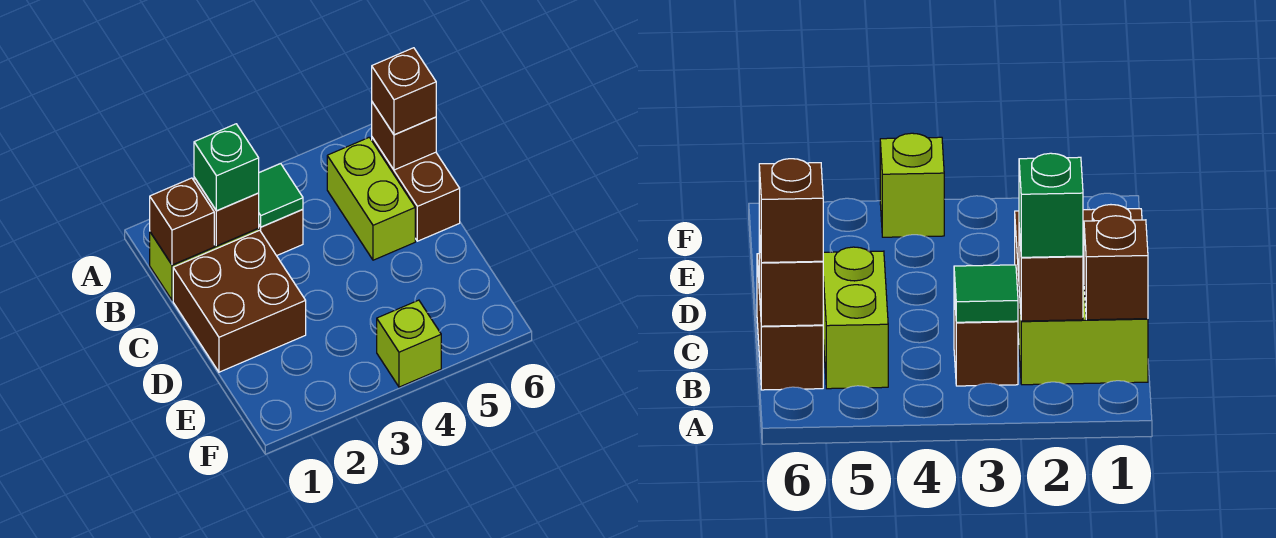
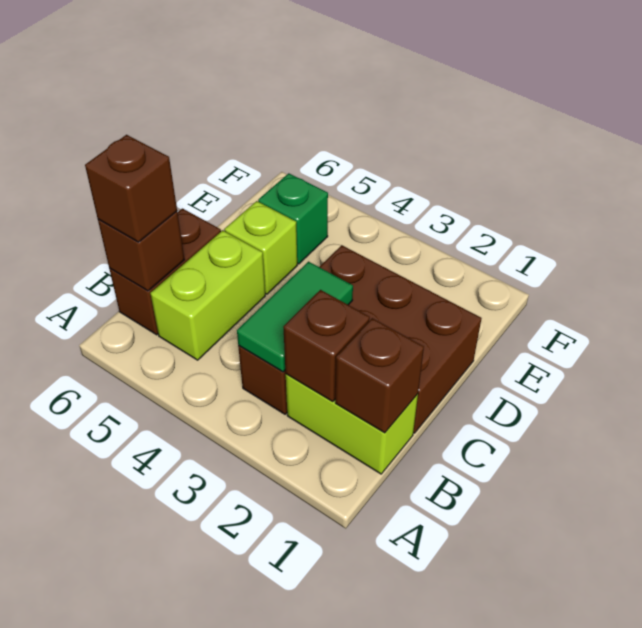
green 1x1 brick [194,124,259,211] -> green 1x1 brick moved to [258,173,328,264]
green 1x1 tile [259,164,303,227] -> green 1x2 tile [237,262,353,372]
brown 2x2 brick [173,230,306,372] -> brown 2x3 brick [320,245,482,433]
lime 1x1 brick [377,300,441,387] -> lime 1x1 brick moved to [224,201,297,294]

